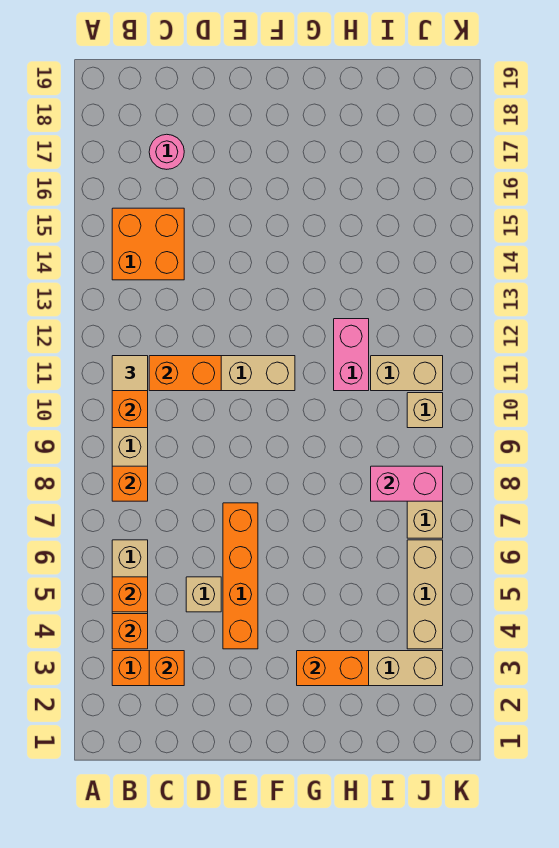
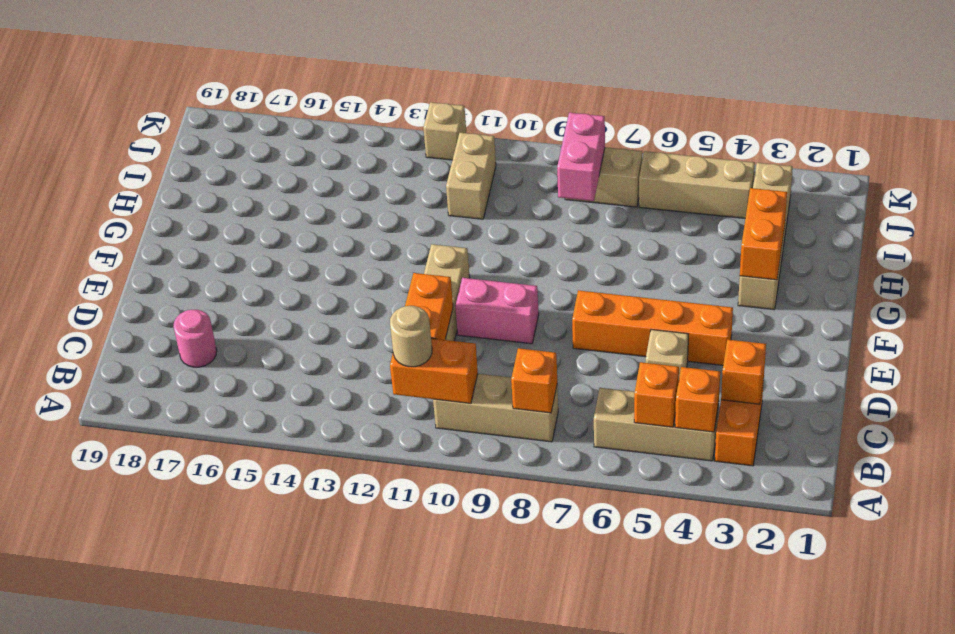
tan 1x1 tile [112,356,148,391] -> tan 1x1 round brick [390,306,432,367]
orange 2x2 brick [112,208,184,280] -> none
pink 1x2 brick [334,319,369,391] -> pink 1x2 brick moved to [455,278,539,344]
tan 1x1 brick [407,393,443,428] -> tan 1x1 brick moved to [423,102,466,160]

